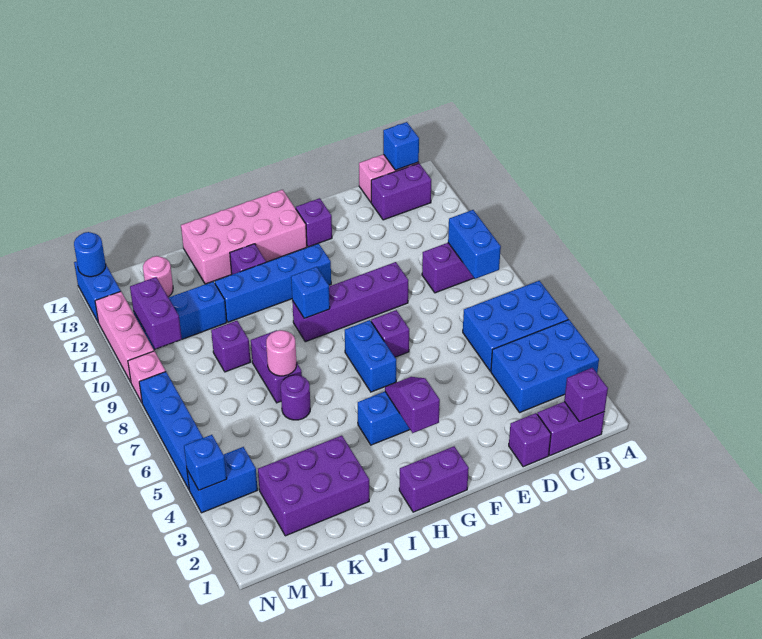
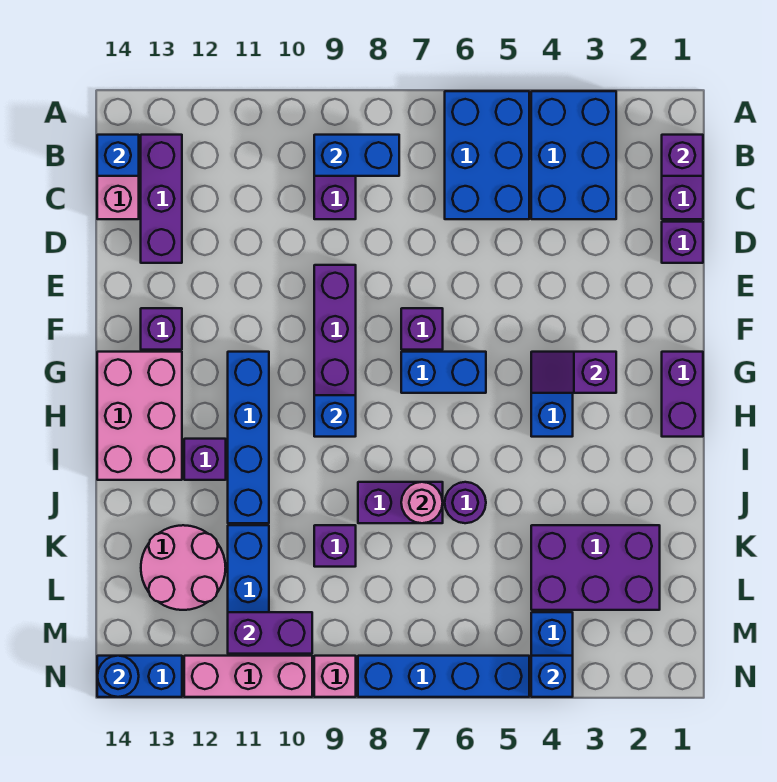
purple 1x2 brick [371,163,431,220] -> purple 1x3 brick [141,135,182,263]
pink 2x4 brick [181,190,307,284] -> pink 2x3 brick [97,352,182,480]
purple 2x3 brick [258,435,369,536] -> purple 2x3 brick turned to [531,525,660,610]
pink 1x1 round brick [143,256,173,297] -> pink 2x2 round brick [141,525,226,610]

